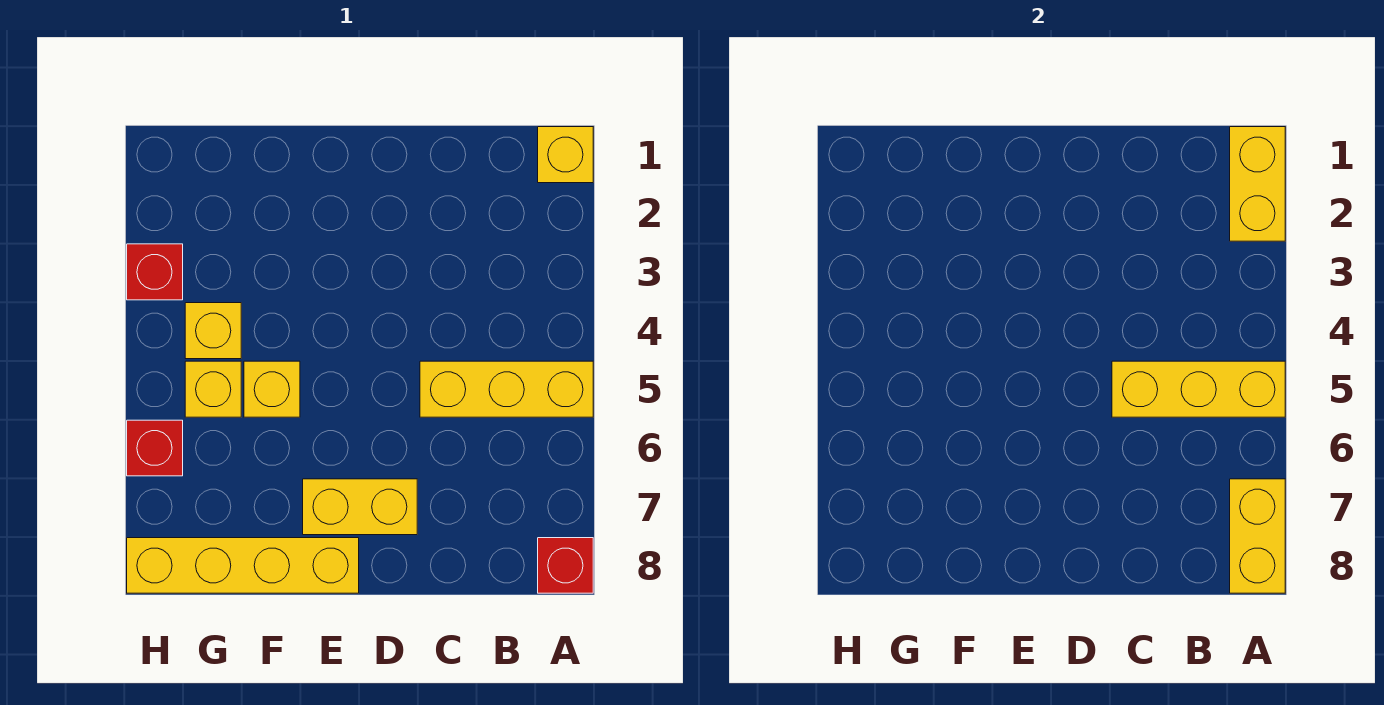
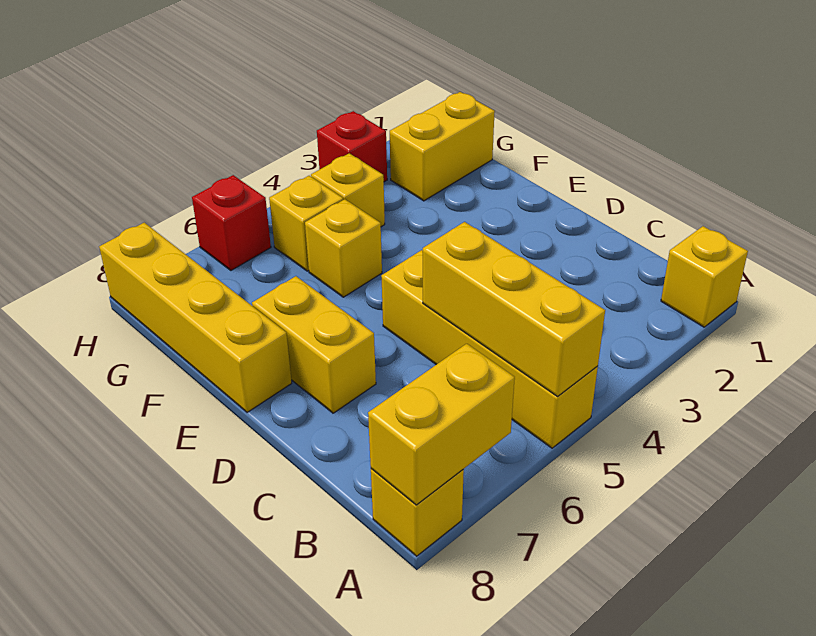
yellow 1x2 brick [1230,127,1285,241] -> yellow 1x2 brick moved to [390,92,495,201]
yellow 1x3 brick [420,361,593,417] -> yellow 1x4 brick [381,250,598,448]
red 1x1 brick [538,538,593,593] -> yellow 1x1 brick [371,469,464,556]

